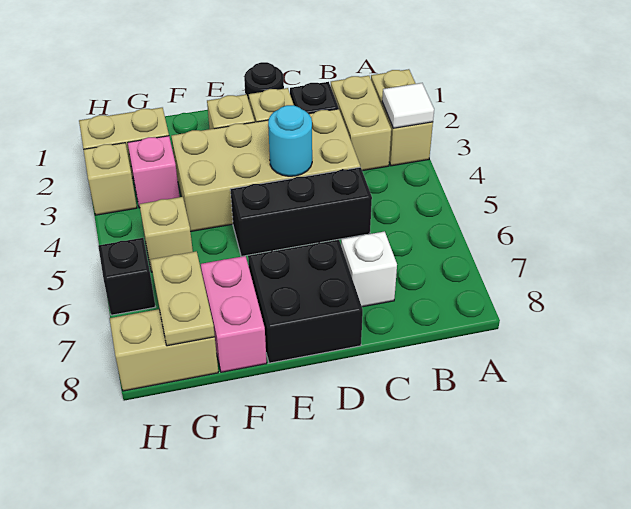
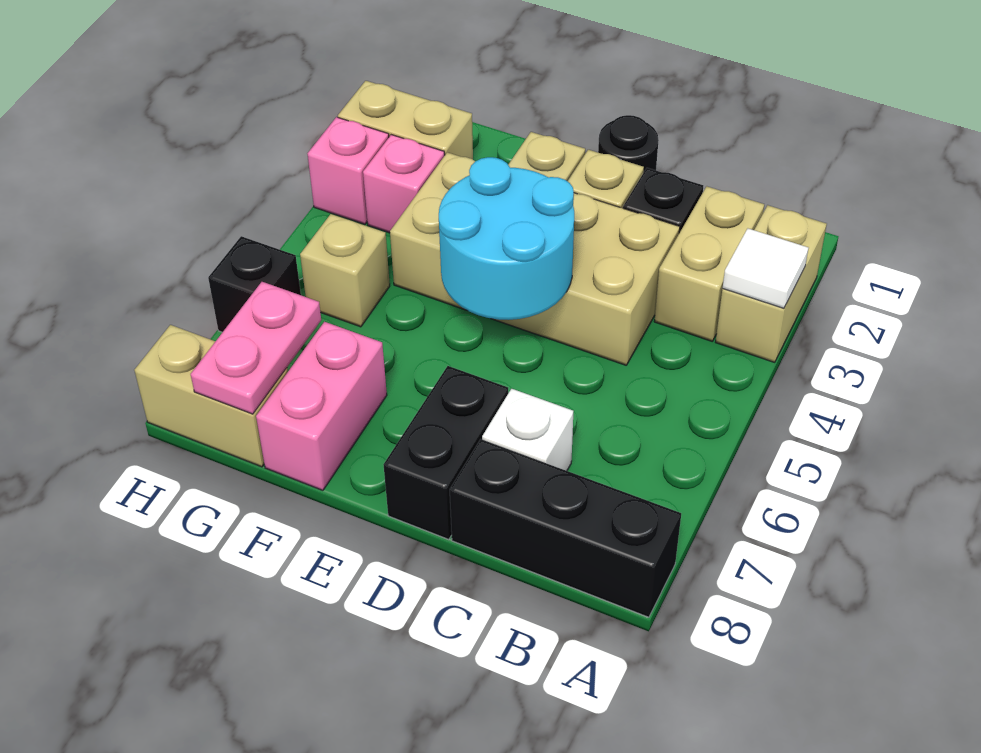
black 1x3 brick [230,167,372,256] -> black 1x3 brick moved to [450,439,681,617]
cyan 1x1 round brick [268,105,312,176] -> cyan 2x2 round brick [439,157,574,320]
black 2x2 brick [248,239,363,363] -> black 1x2 brick [384,366,508,539]
tan 1x2 plate [151,251,215,346] -> pink 1x2 plate [191,282,321,414]
tan 1x1 brick [84,143,137,215] -> pink 1x1 brick [307,117,389,224]

